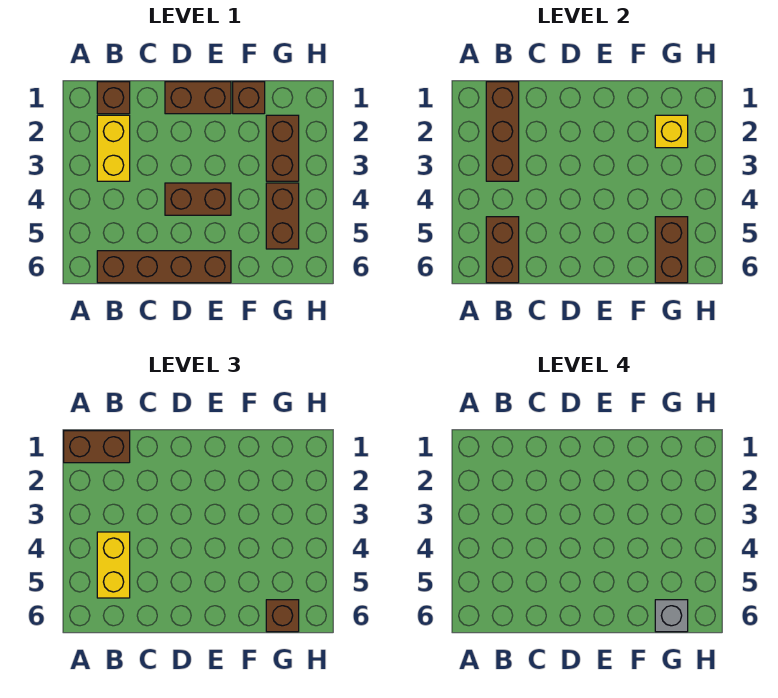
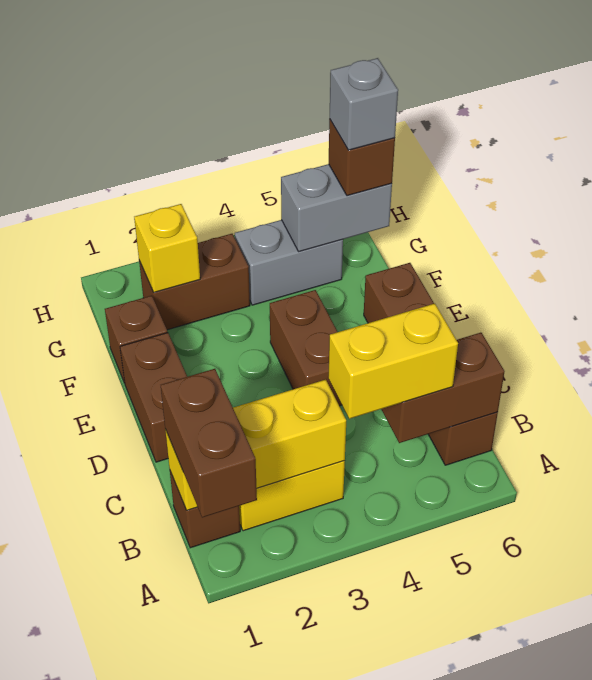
brown 1x3 brick [486,82,519,181] -> yellow 1x3 brick [165,380,346,510]
brown 1x2 brick [266,183,299,249] -> grey 1x2 brick [235,220,343,305]
brown 1x2 brick [655,217,688,283] -> grey 1x2 brick [281,164,392,252]

